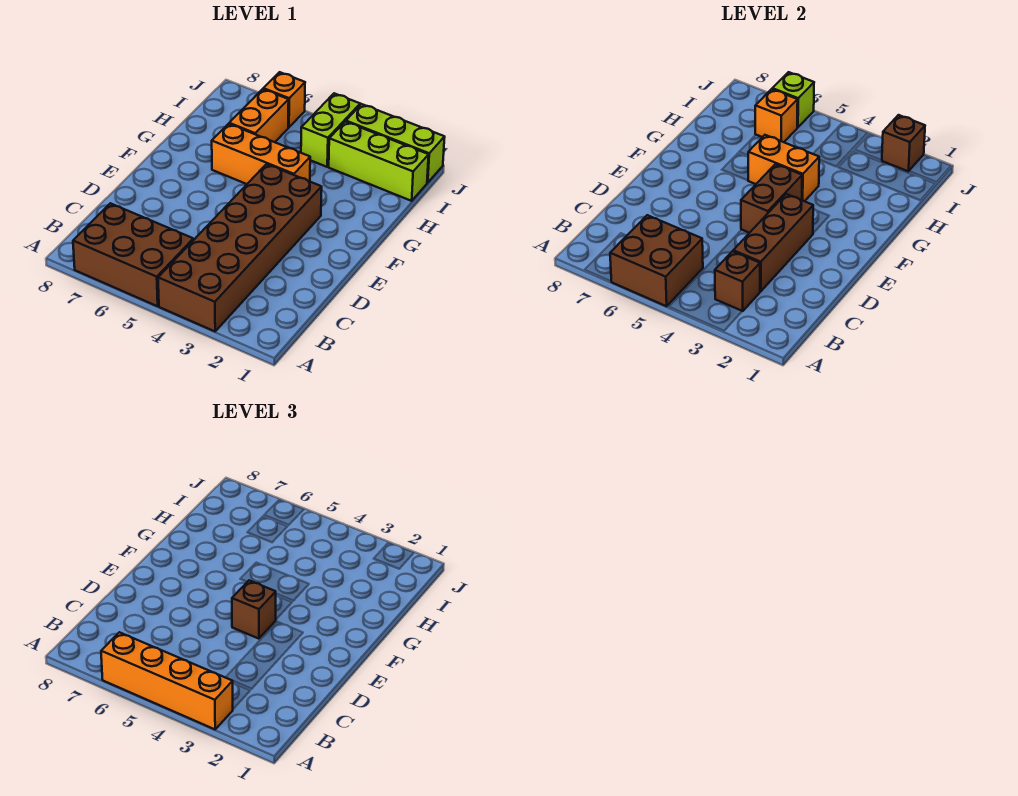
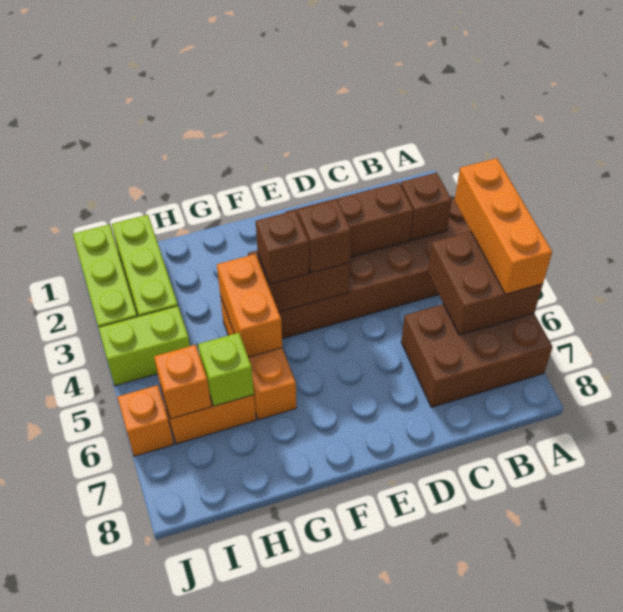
orange 1x4 brick [101,632,233,729] -> orange 1x3 brick [455,158,552,294]
brown 2x3 brick [73,203,193,306] -> brown 2x3 brick turned to [401,304,553,407]
brown 1x1 brick [882,115,925,171] -> brown 1x1 brick moved to [256,210,309,284]
lime 1x1 brick [772,72,814,127] -> lime 1x1 brick moved to [198,333,254,406]

